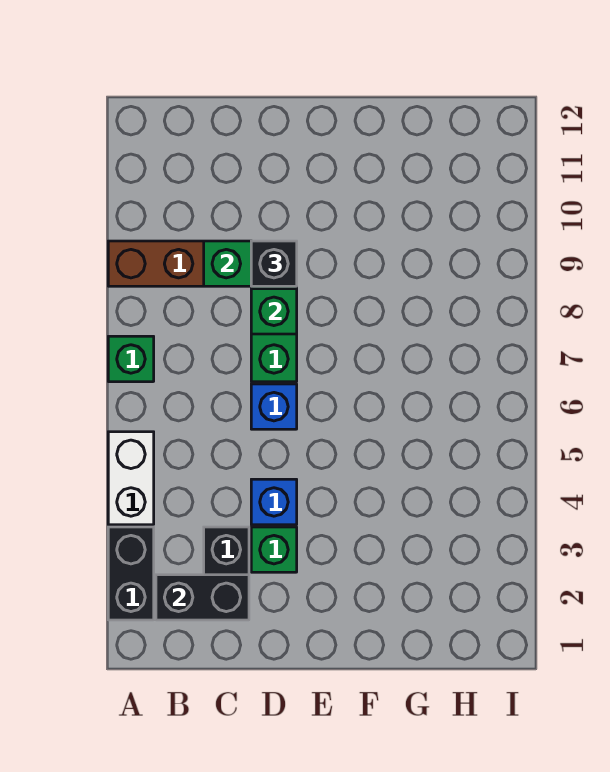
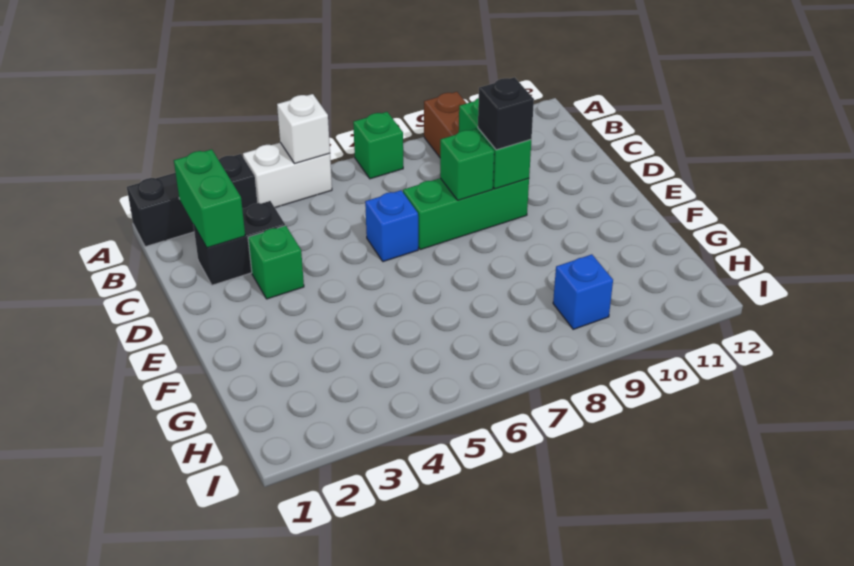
black 1x2 brick [108,527,154,620] -> black 1x3 brick [127,154,257,247]
none -> white 1x1 brick [277,94,330,164]
black 1x2 brick [156,575,249,620] -> green 1x2 brick [174,149,245,248]
blue 1x1 brick [251,479,297,525] -> blue 1x1 brick moved to [553,254,613,329]

